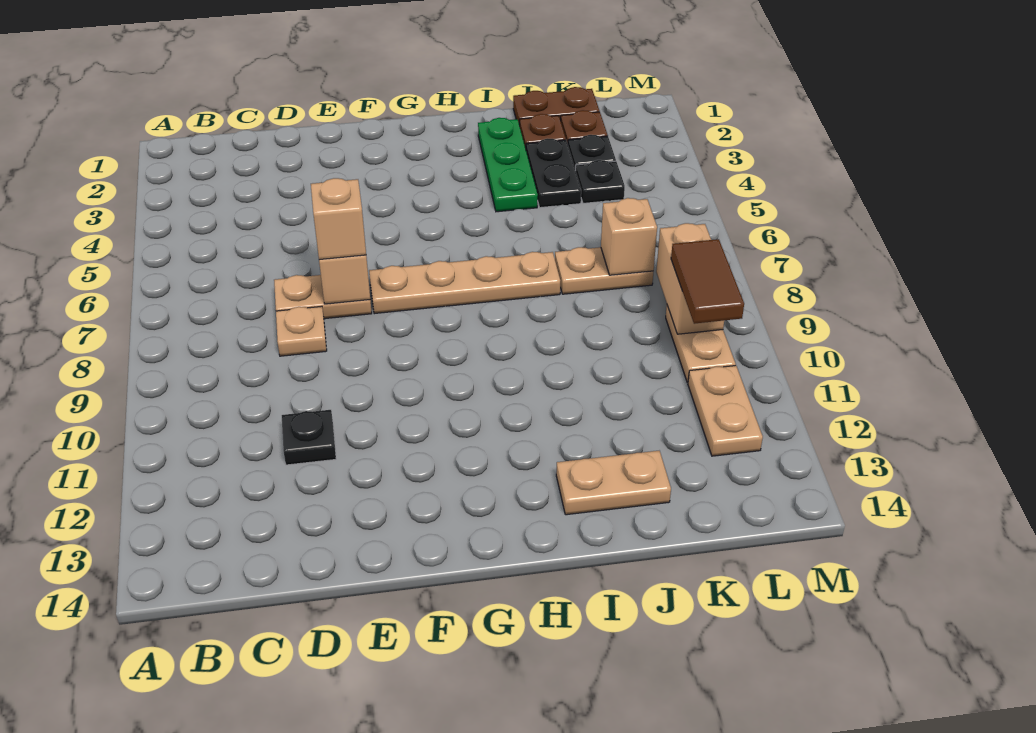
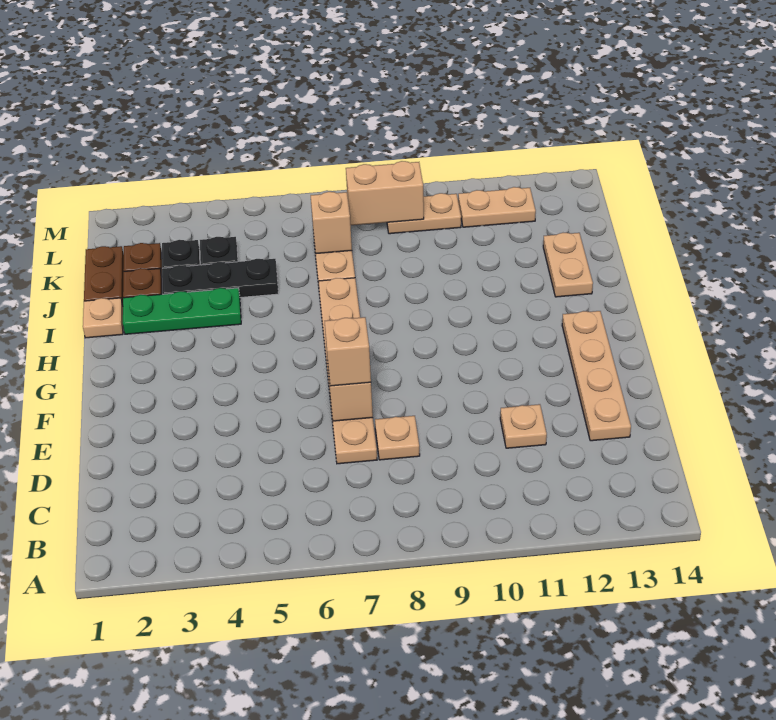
black 1x1 plate [282,410,336,465] -> tan 1x1 plate [500,404,547,448]
none -> tan 1x4 plate [562,311,631,441]
none -> tan 1x1 plate [83,298,123,338]
black 1x2 plate [526,139,581,208] -> black 1x3 plate [162,259,279,298]
brown 1x2 tile [671,239,744,324] -> none

